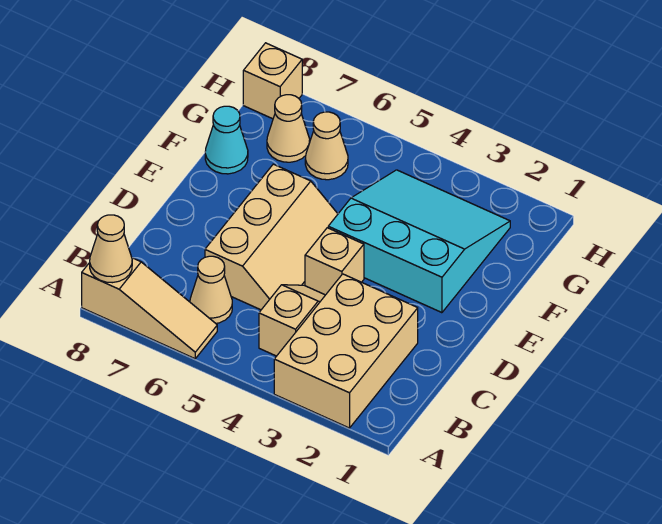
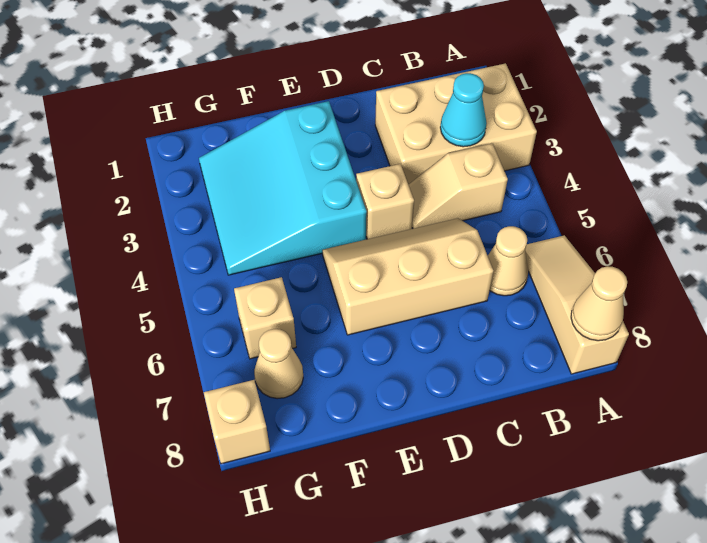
cyan 1x1 cone [205,106,248,174] -> cyan 1x1 cone moved to [440,73,487,147]
tan 1x1 cone [305,112,348,180] -> tan 1x1 brick [234,277,296,359]

